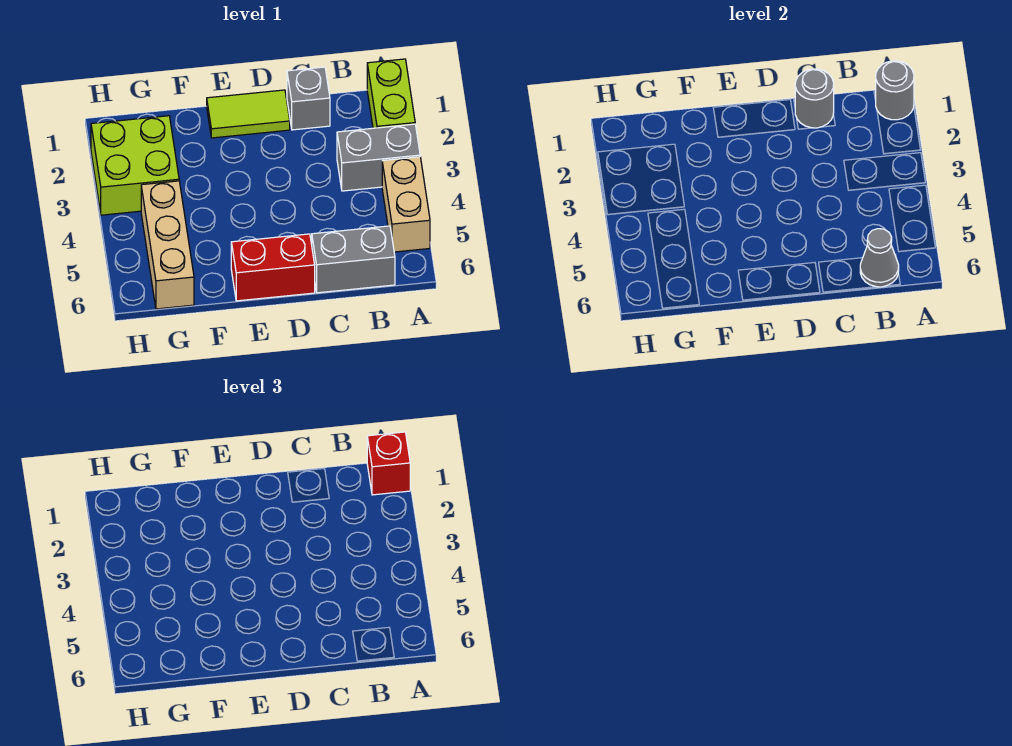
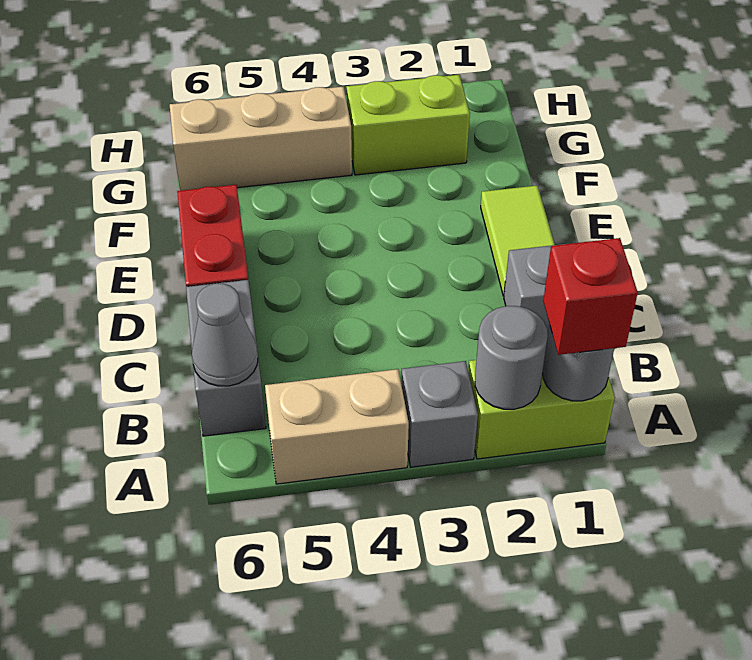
grey 1x2 brick [337,124,420,191] -> grey 1x1 brick [401,361,478,467]
grey 1x1 round brick [795,69,834,128] -> grey 1x1 round brick moved to [475,306,548,409]
lime 2x2 brick [91,116,179,215] -> lime 1x2 brick [346,75,470,175]

